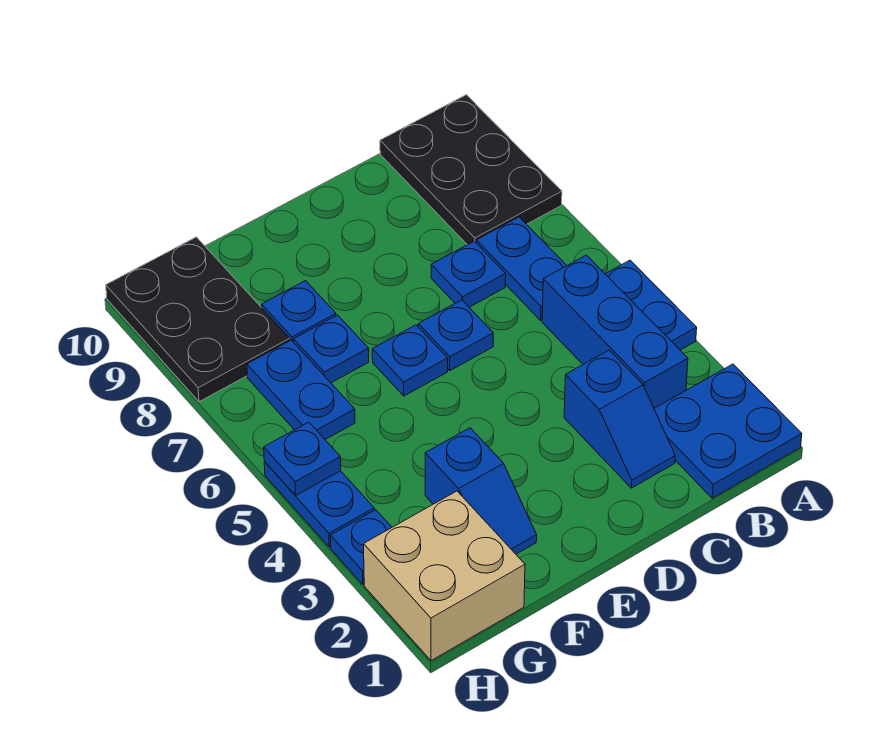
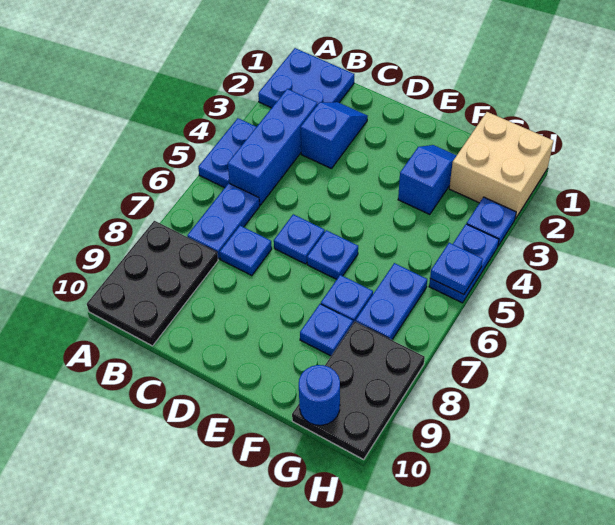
none -> blue 1x1 round brick [299,365,340,425]

